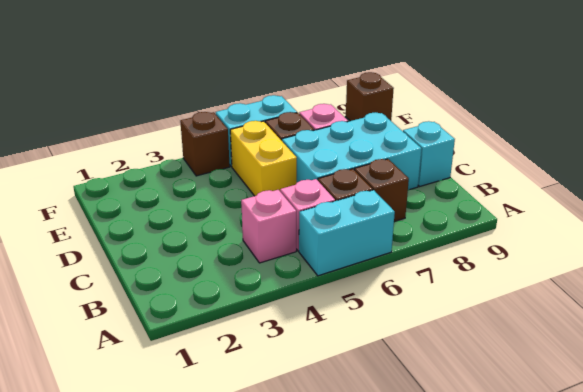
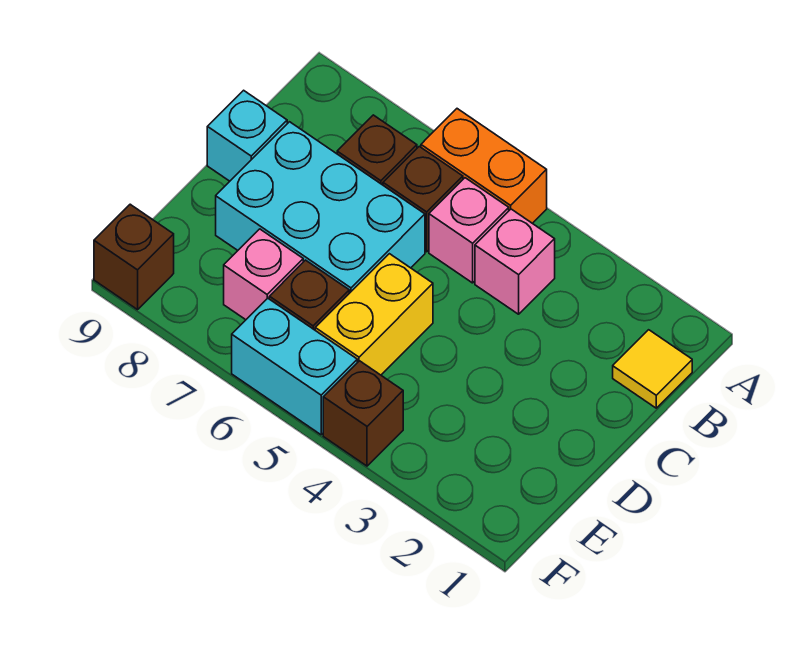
cyan 1x2 brick [299,190,395,276] -> orange 1x2 brick [421,109,547,223]
none -> yellow 1x1 tile [613,330,692,408]

